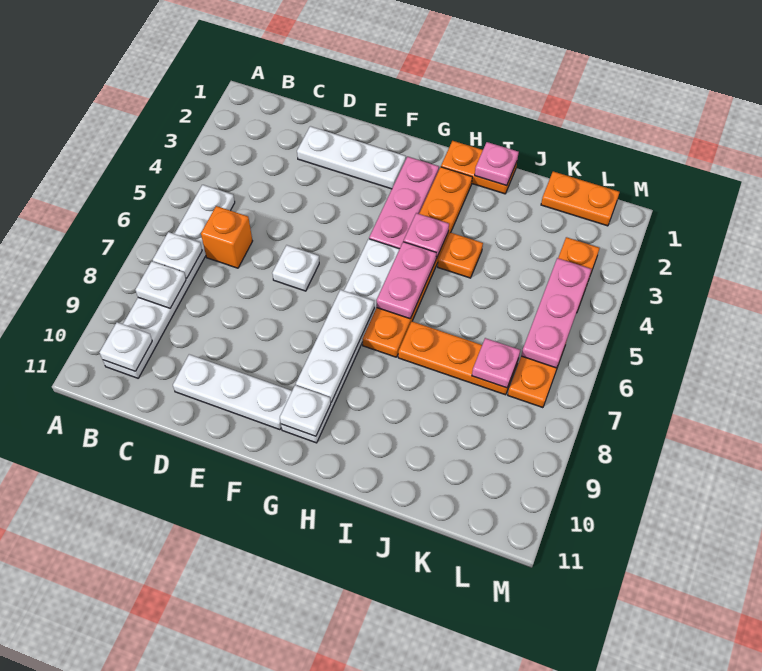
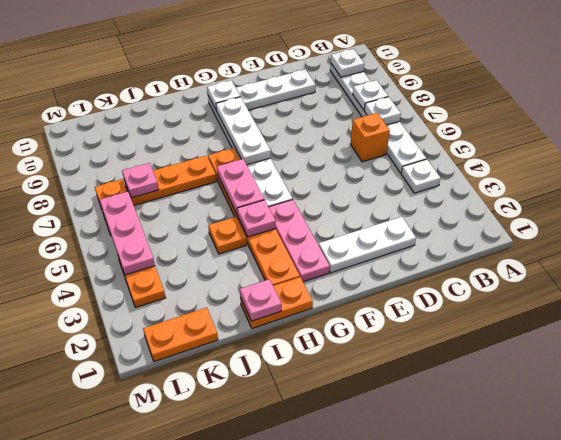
white 1x1 plate [272,245,319,291] -> white 1x1 plate moved to [401,159,441,193]

